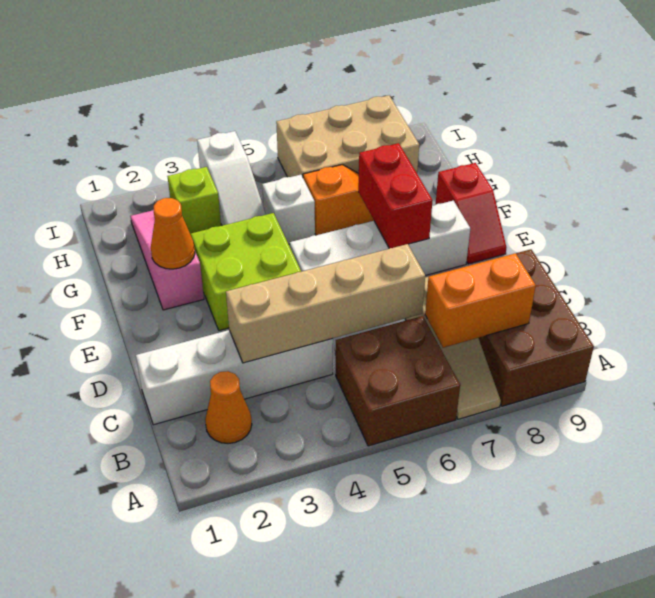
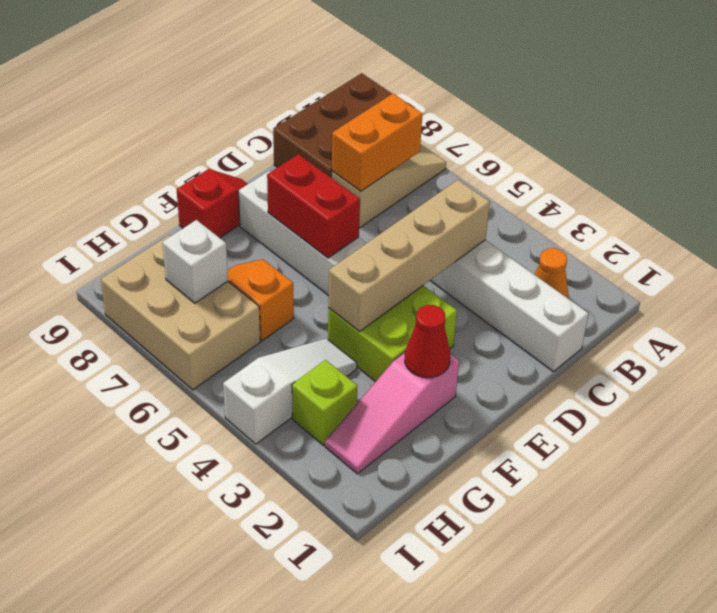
brown 2x2 brick [336,316,460,446] -> none
orange 1x2 brick [425,253,536,348] -> orange 1x2 brick turned to [332,94,422,191]
tan 1x4 brick [226,244,425,363] -> tan 1x4 brick turned to [328,180,490,332]
red 1x2 brick [358,143,433,248] -> red 1x2 brick turned to [267,154,360,258]
orange 1x1 cone [151,198,195,269] -> red 1x1 cone [405,305,450,378]
white 1x1 brick [262,175,315,244] -> white 1x1 brick moved to [162,220,228,303]

